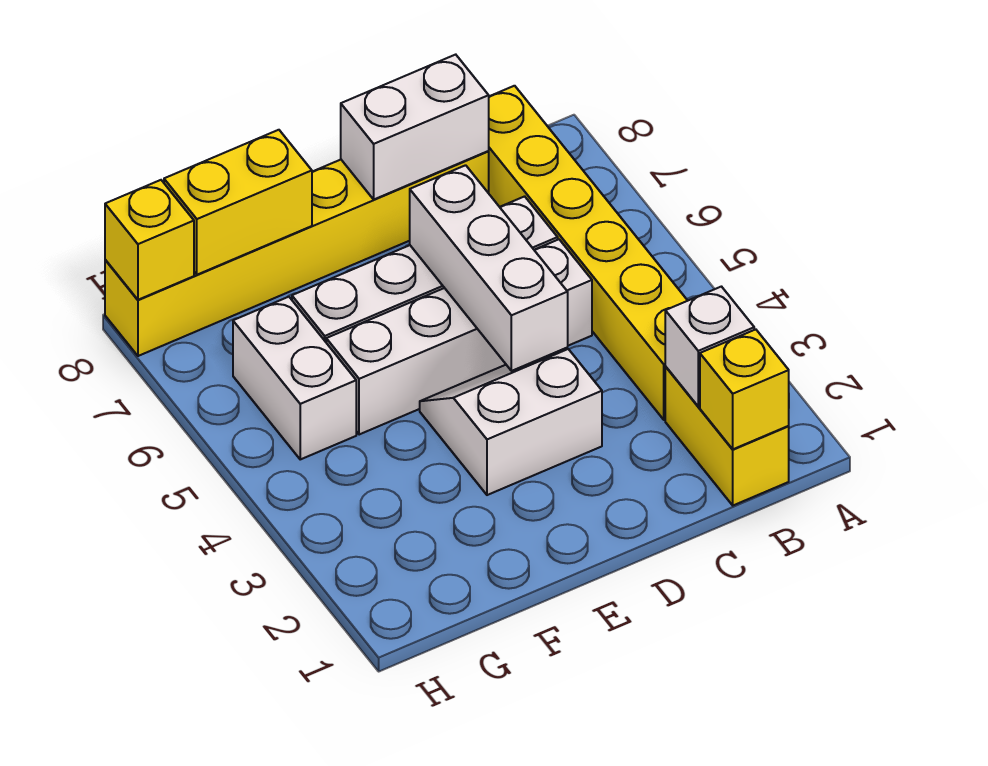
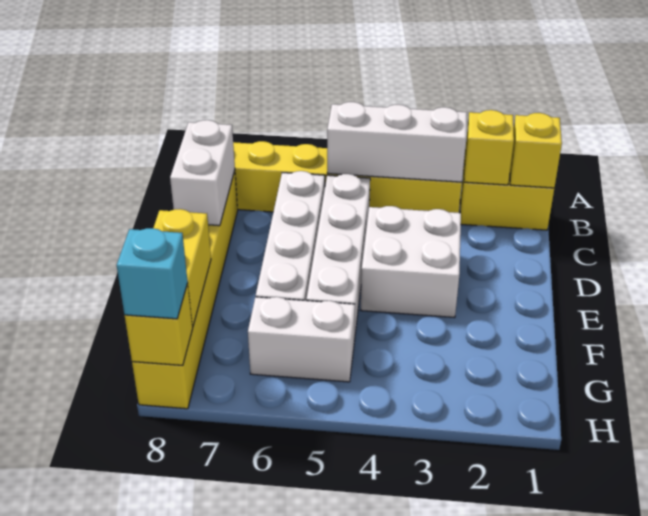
white 1x1 brick [665,287,754,406] -> yellow 1x1 brick [464,110,514,185]
white 2x2 slope [420,349,602,495] -> white 2x2 brick [361,206,461,318]
white 1x3 brick [410,165,568,371] -> white 1x3 brick moved to [327,102,467,182]
none -> cyan 1x1 brick [117,228,188,319]

